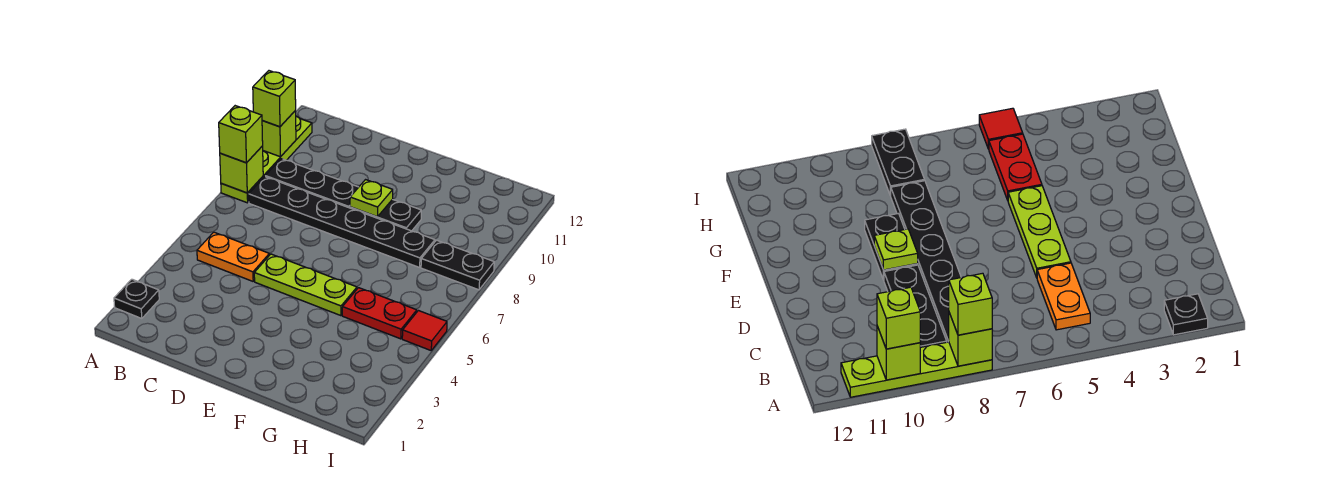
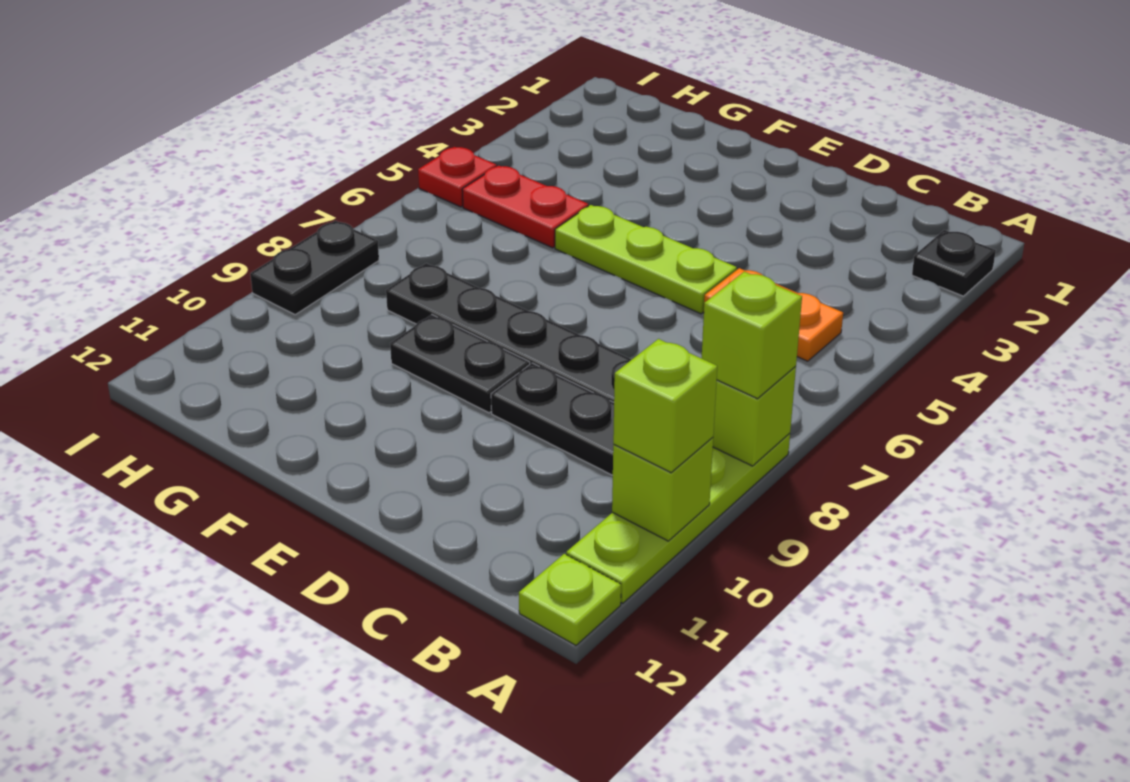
lime 1x1 plate [350,180,393,217] -> lime 1x1 plate moved to [519,554,621,645]
black 1x2 plate [421,240,494,290] -> black 1x2 plate turned to [250,221,379,315]
red 1x1 tile [402,311,447,350] -> red 1x1 plate [418,147,497,207]

